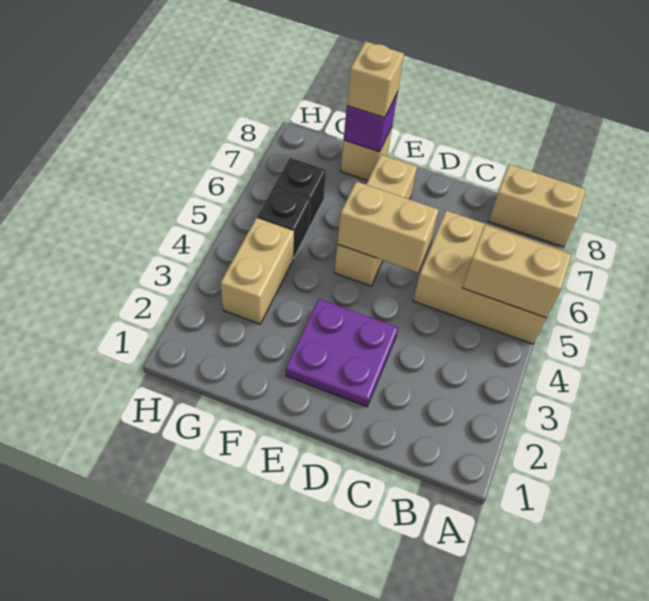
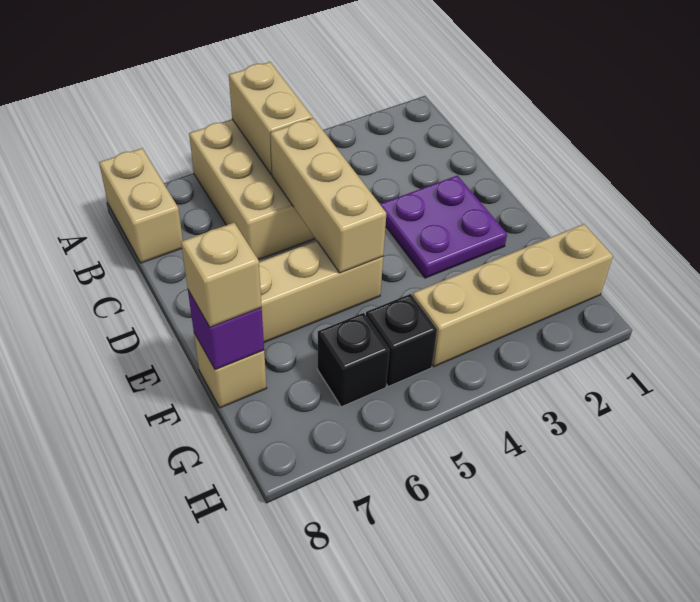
tan 1x2 brick [337,181,439,272] -> tan 1x3 brick [270,118,386,273]
tan 1x2 brick [220,218,294,324] -> tan 1x4 brick [413,224,613,367]

